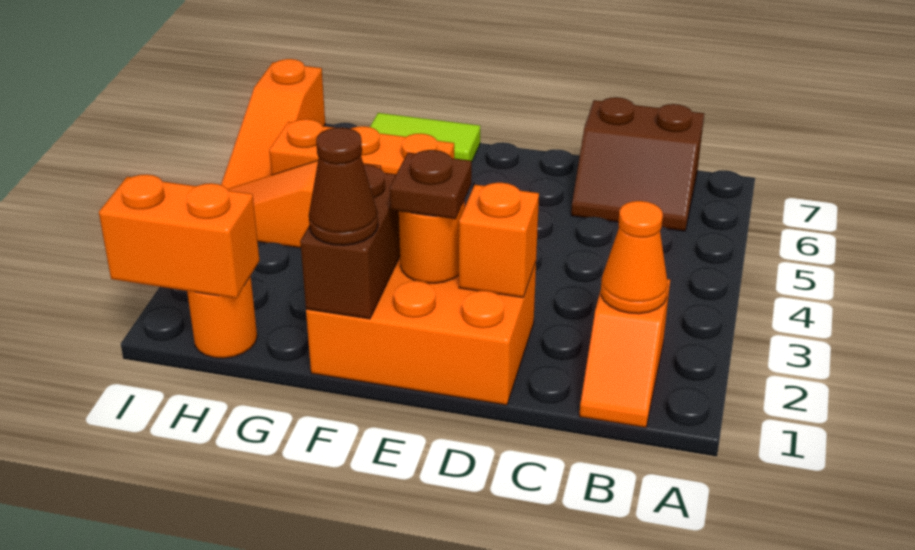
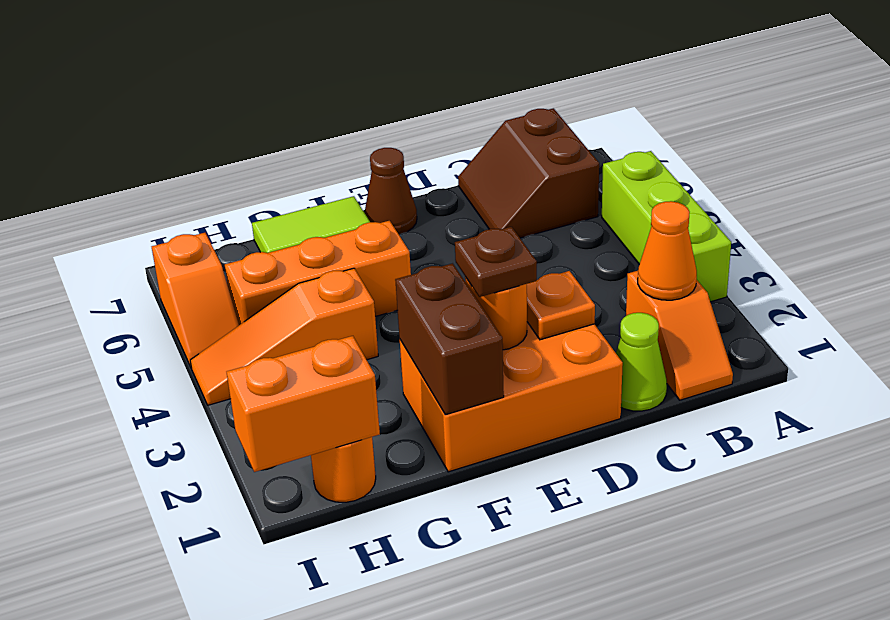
none -> lime 1x3 brick [602,151,731,302]
brown 2x2 slope [571,97,704,231] -> brown 2x2 slope turned to [458,108,599,238]
none -> lime 1x1 cone [616,313,667,411]
orange 1x1 brick [459,183,539,297] -> orange 1x1 plate [527,271,595,340]
brown 1x1 cone [309,127,378,245] -> brown 1x1 cone moved to [364,148,417,234]
orange 1x3 slope [221,59,325,189] -> orange 1x2 slope [152,233,239,367]

